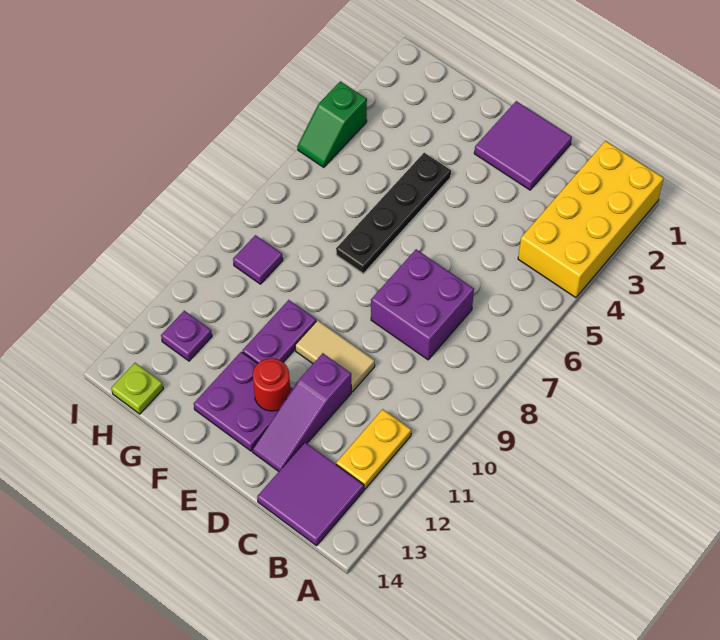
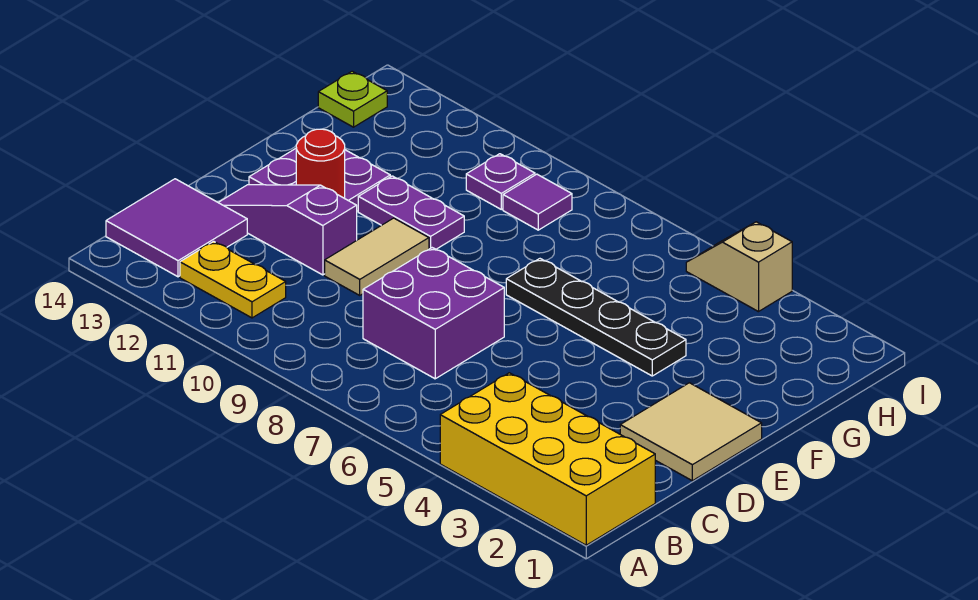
purple 2x2 tile [474,101,572,190] -> tan 2x2 tile [620,383,762,481]
purple 1x1 plate [161,311,212,361] -> purple 1x1 plate moved to [466,154,535,209]
green 1x2 slope [297,81,367,167] -> tan 1x2 slope [686,222,792,312]

